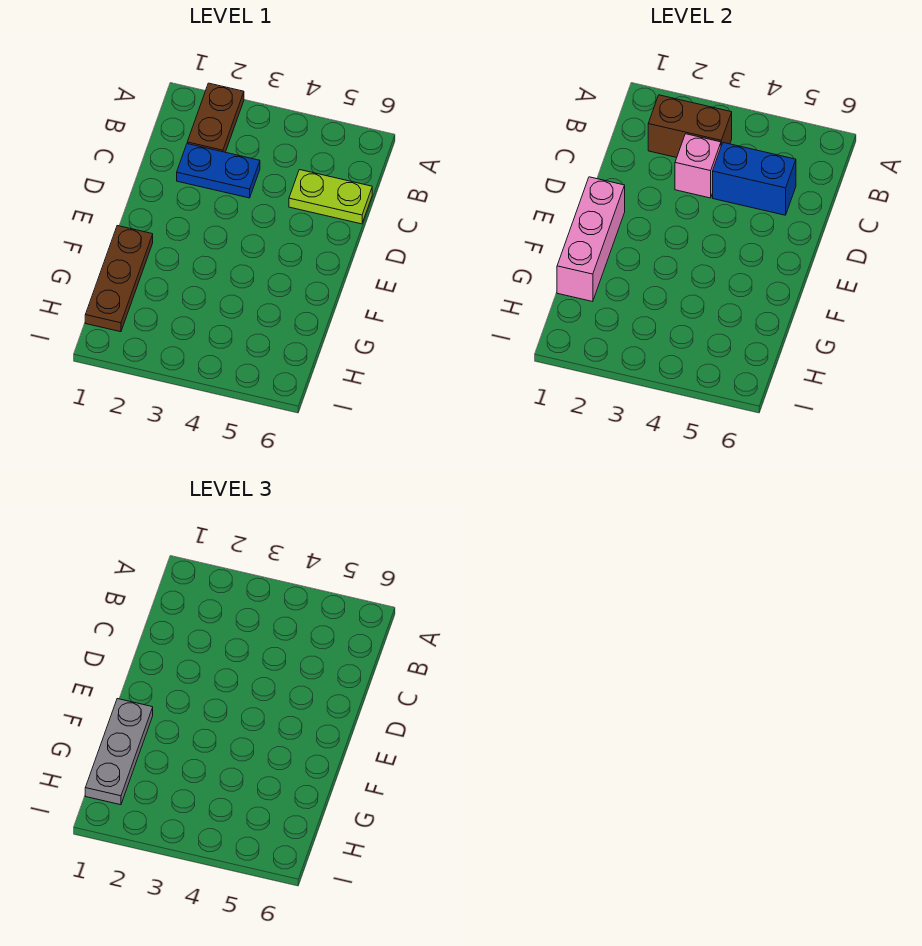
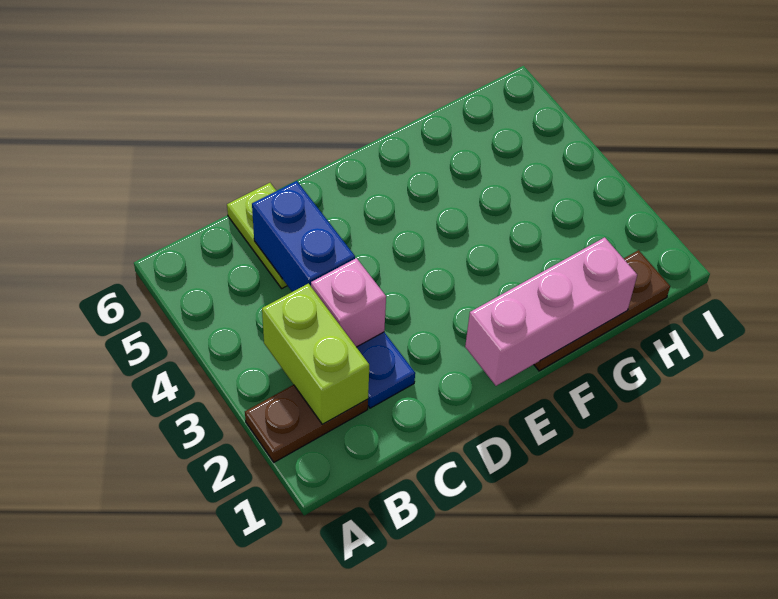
brown 1x2 brick [648,95,732,158] -> lime 1x2 brick [262,284,369,424]
grey 1x3 plate [85,699,153,805] -> none

